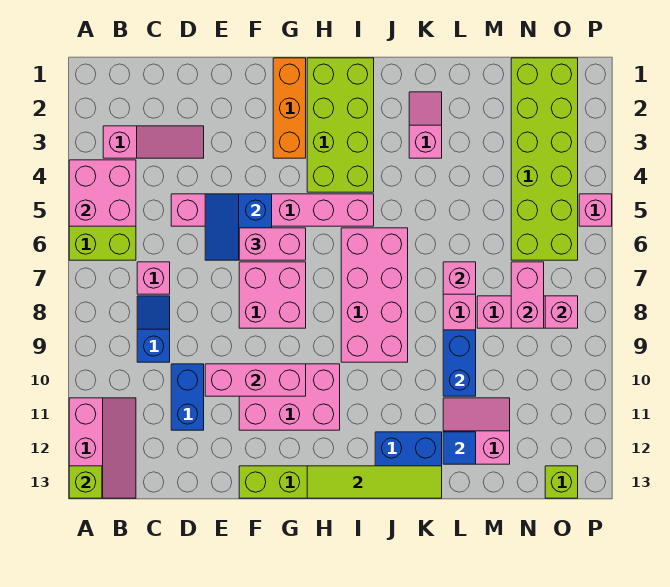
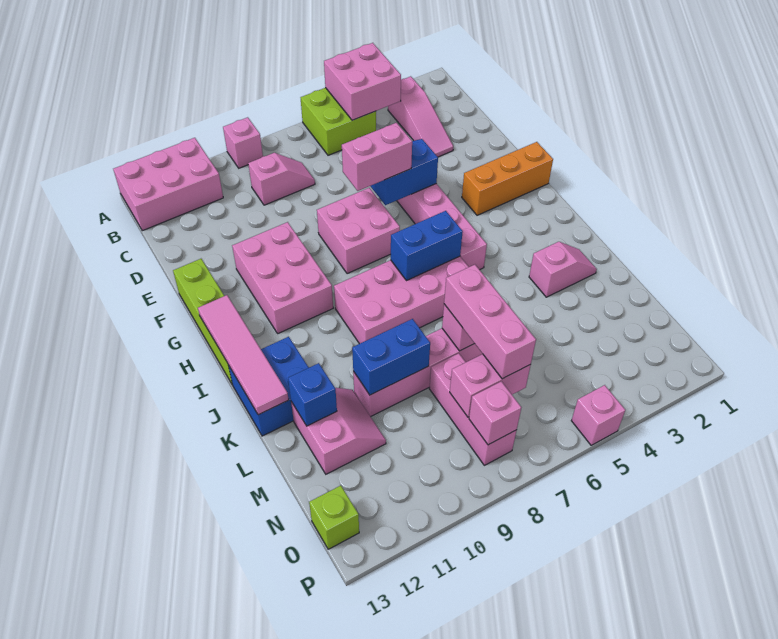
pink 2x3 slope [69,398,136,498] -> pink 2x3 brick [113,138,223,231]
lime 1x1 brick [69,466,102,498] -> none
pink 1x1 brick [137,262,170,294] -> pink 1x1 brick moved to [223,117,263,168]
blue 1x2 slope [137,296,170,362] -> pink 1x2 slope [248,153,315,205]
blue 1x2 brick [171,364,204,430] -> blue 1x2 brick moved to [391,211,463,281]
pink 1x3 brick [205,364,306,396] -> pink 1x3 brick moved to [444,265,536,379]
pink 1x2 brick [239,228,306,260] -> pink 1x2 brick turned to [342,123,412,191]
lime 2x4 brick [307,58,374,192] -> none
lime 1x4 tile [307,466,442,498] -> pink 1x4 tile [198,295,289,415]
blue 1x1 tile [443,432,476,464] -> blue 1x1 brick [288,363,337,426]
lime 2x6 brick [511,58,578,260] -> none

